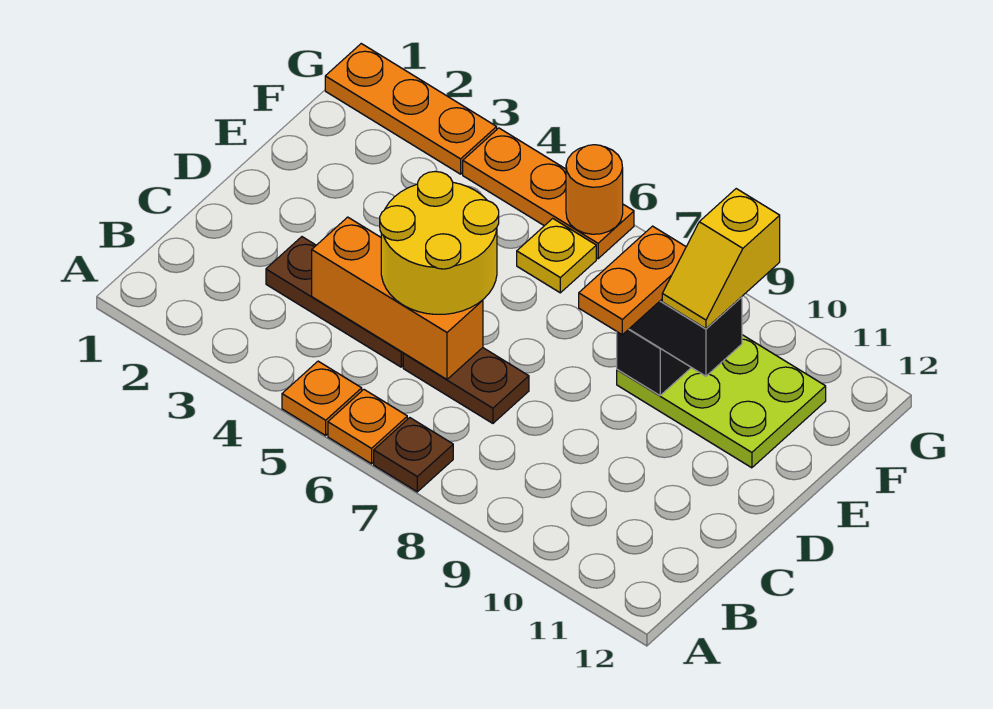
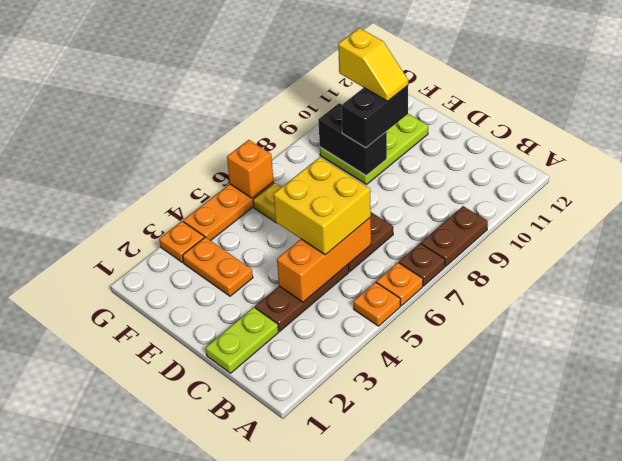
none -> brown 1x2 plate [421,206,488,266]
none -> lime 1x2 plate [206,307,279,373]
yellow 2x2 round brick [380,172,499,314] -> yellow 2x2 brick [273,157,371,255]
orange 1x2 plate [579,226,686,335] -> orange 1x2 plate moved to [182,237,253,296]
orange 1x3 plate [325,44,497,174] -> orange 1x1 plate [159,221,204,263]
orange 1x1 round brick [566,145,623,234] -> orange 1x1 brick [227,140,273,198]

